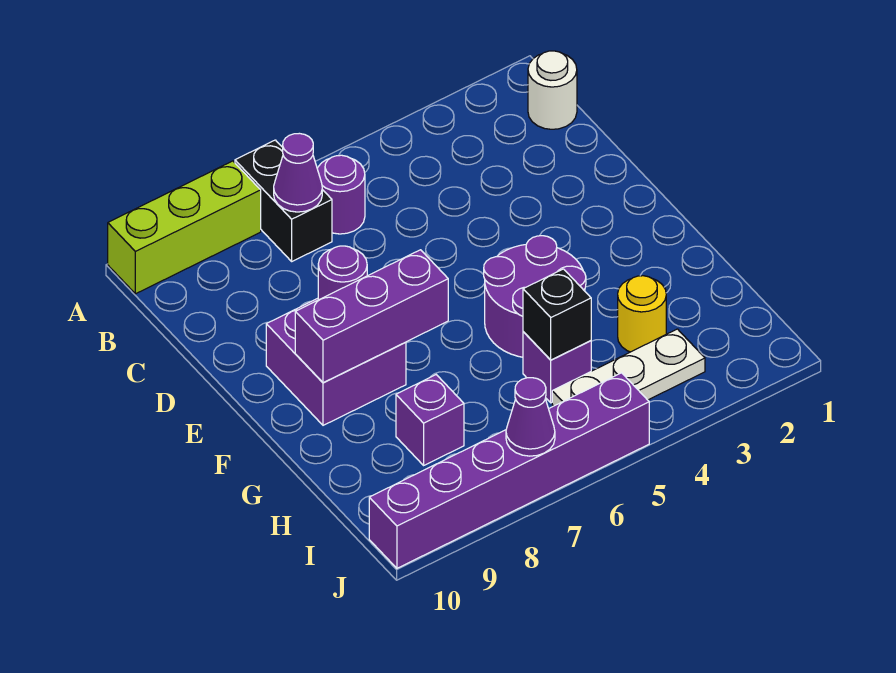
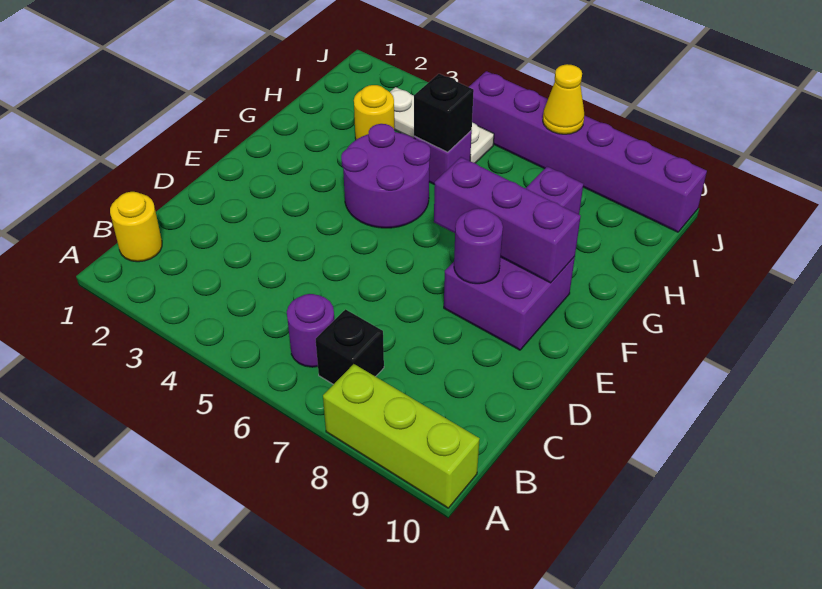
black 1x2 brick [235,140,332,261] -> black 1x1 brick [316,309,384,385]
white 1x1 round brick [528,51,577,129] -> yellow 1x1 round brick [110,192,162,262]
purple 1x1 cone [274,133,322,212] -> none
purple 1x1 cone [506,378,555,456] -> yellow 1x1 cone [543,64,584,134]

